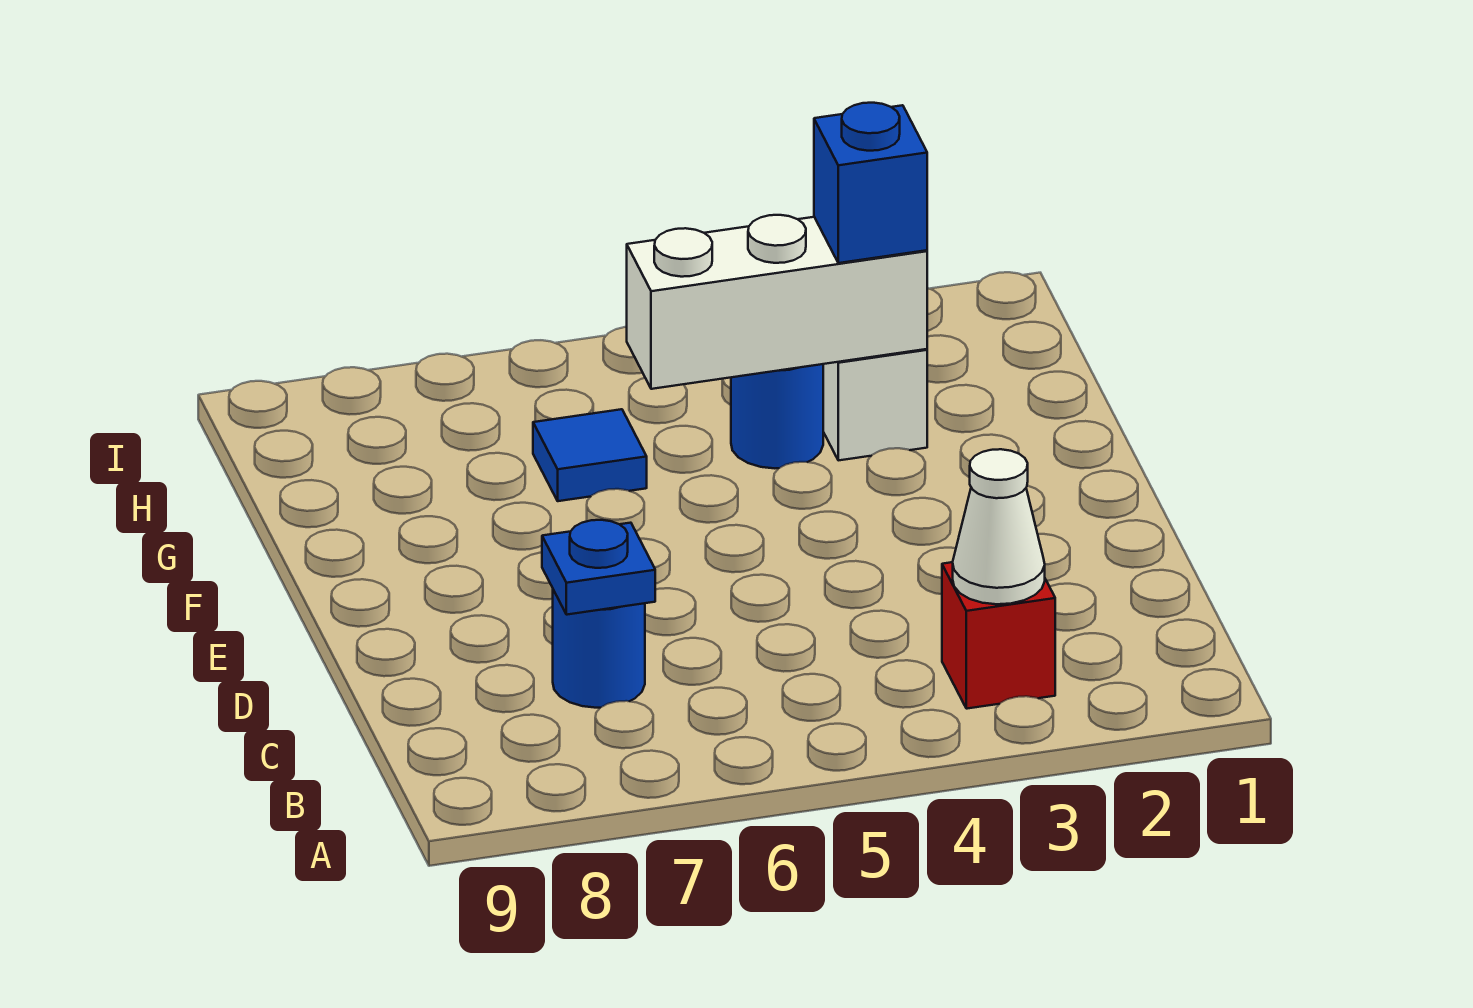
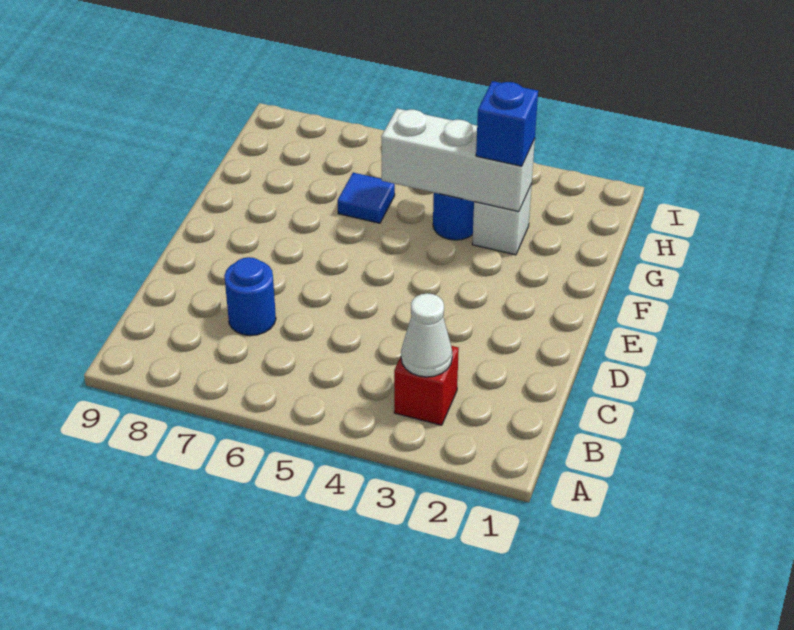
blue 1x1 plate [542,520,655,615] -> none

